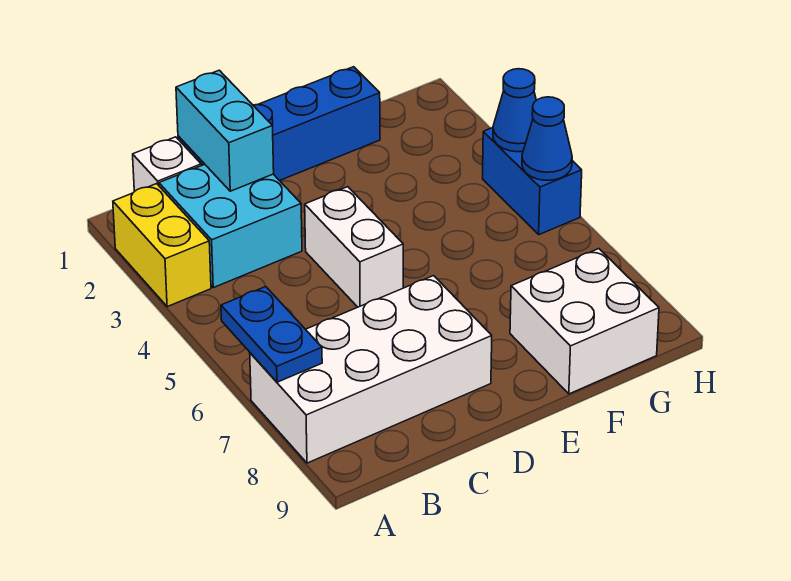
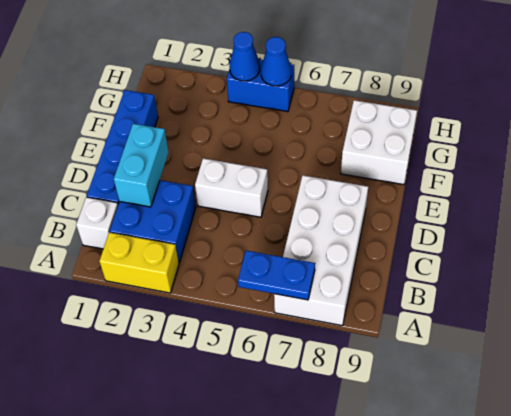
cyan 2x2 brick [159,164,302,288] -> blue 2x2 brick [110,180,196,263]
cyan 1x2 brick [176,70,274,191] -> cyan 1x2 brick turned to [114,124,169,207]

